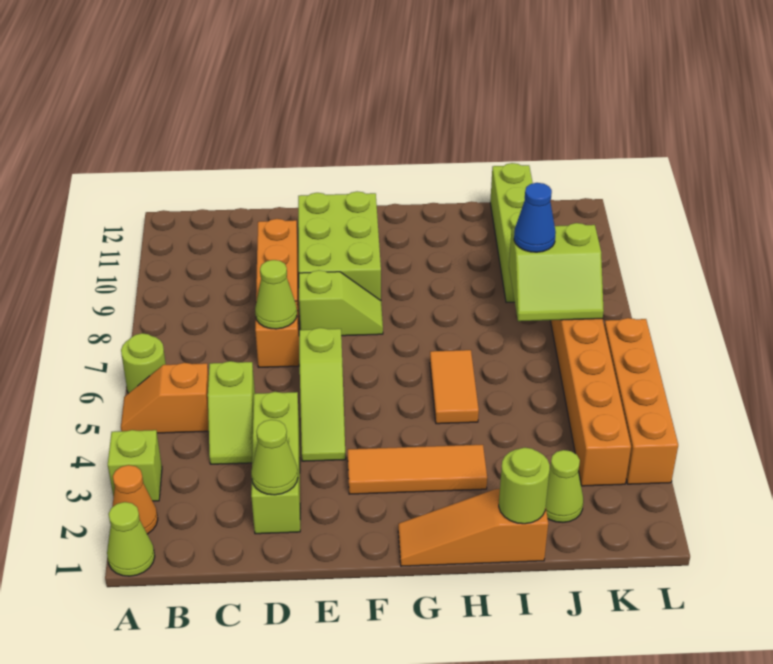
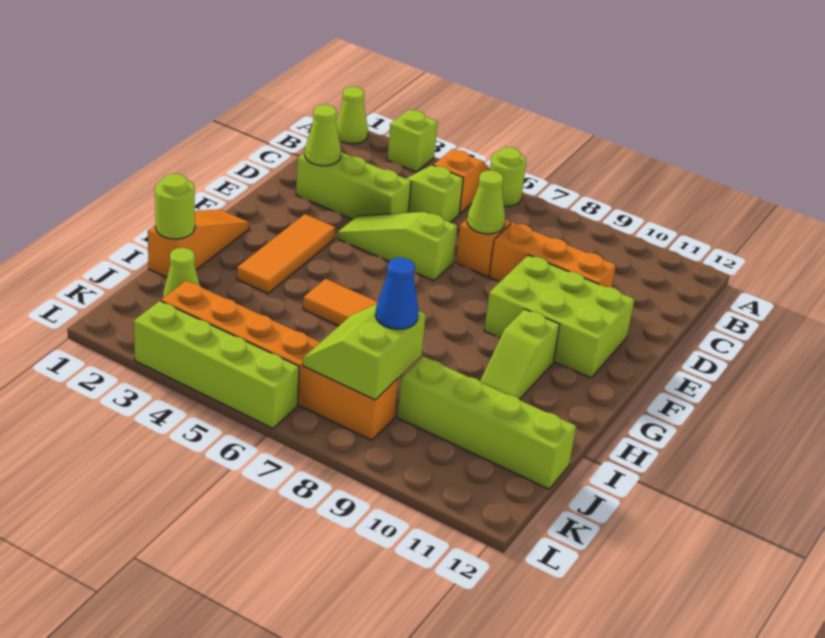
orange 1x1 cone [112,465,158,534] -> none
lime 1x2 slope [299,270,383,336] -> lime 1x2 slope moved to [480,309,560,399]
orange 1x4 brick [604,318,678,484] -> lime 1x4 brick [134,301,299,428]

